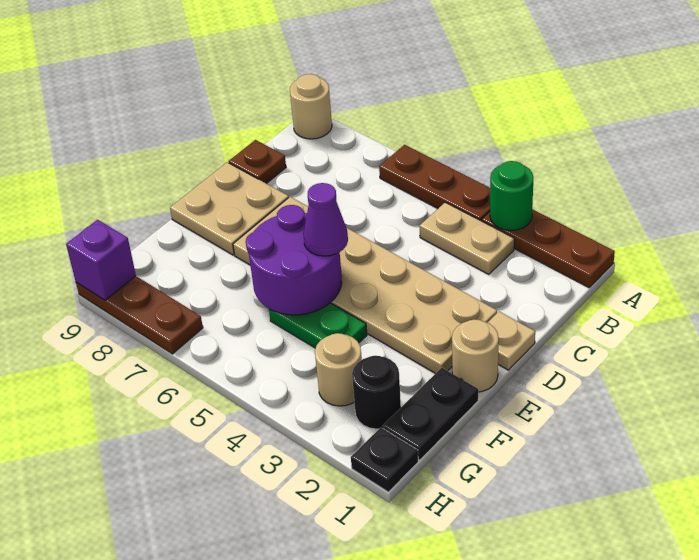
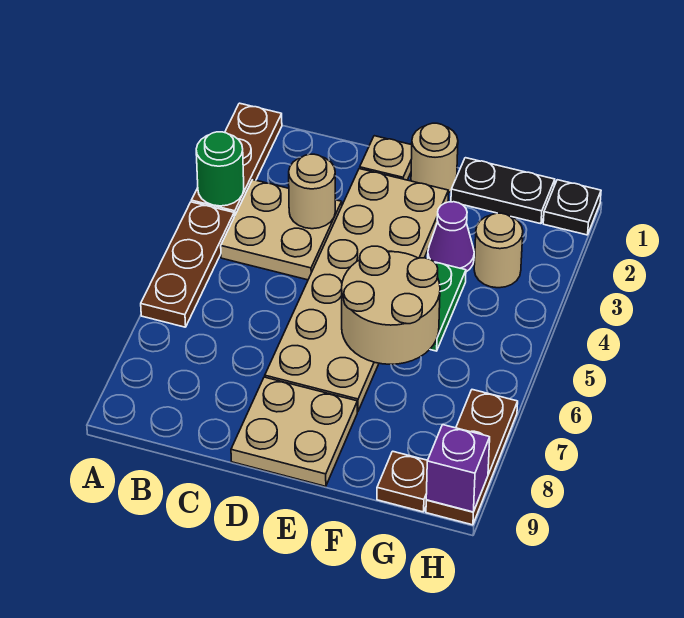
tan 1x1 round brick [290,74,332,139] -> tan 1x1 round brick moved to [289,154,335,229]
tan 1x2 plate [420,202,514,274] -> tan 2x2 plate [221,180,342,280]
brown 1x1 plate [229,140,286,184] -> brown 1x1 plate moved to [377,451,427,512]
purple 2x2 round brick [246,205,342,315] -> tan 2x2 round brick [342,246,440,364]
purple 1x1 cone [303,183,348,256] -> purple 1x1 cone moved to [428,202,474,272]
black 1x1 round brick [352,356,401,429] -> none

